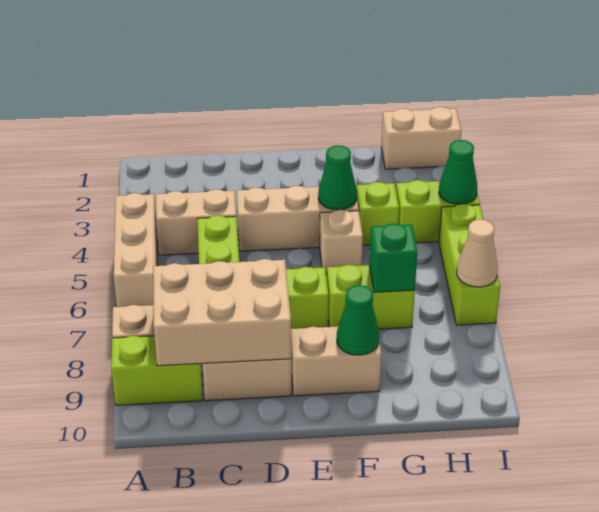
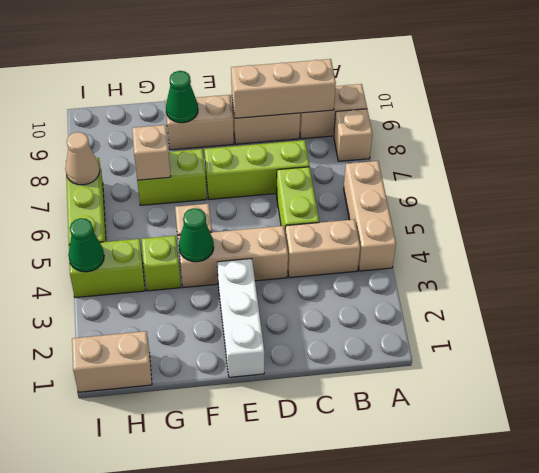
lime 1x2 brick [111,336,203,405] -> tan 1x2 brick [300,84,367,139]
tan 2x3 brick [153,259,291,366] -> tan 1x3 brick [231,59,336,118]
none -> white 1x3 brick [217,259,264,377]
green 1x1 brick [369,224,417,292] -> tan 1x1 brick [132,125,171,180]

